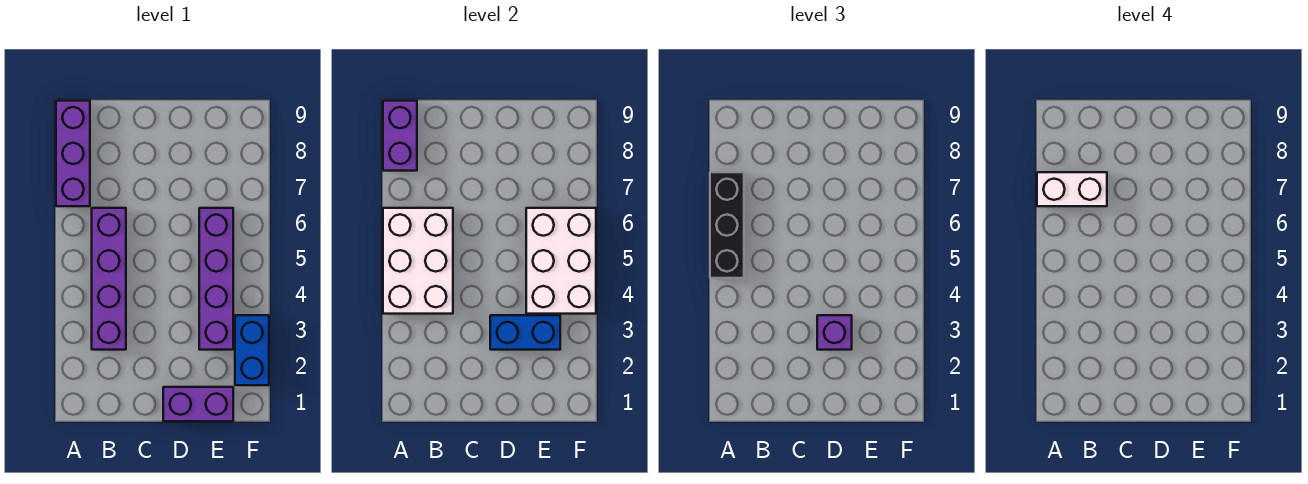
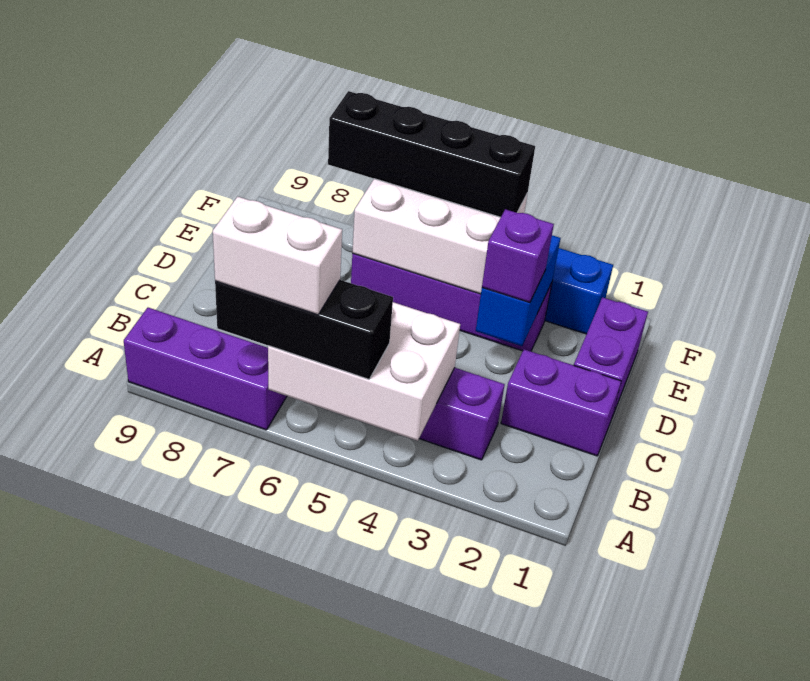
white 1x2 brick [1037,172,1107,206] -> white 1x2 brick turned to [213,197,342,315]
purple 1x2 brick [383,101,417,171] -> purple 1x2 brick moved to [501,349,621,456]
none -> black 1x4 brick [328,91,535,217]

